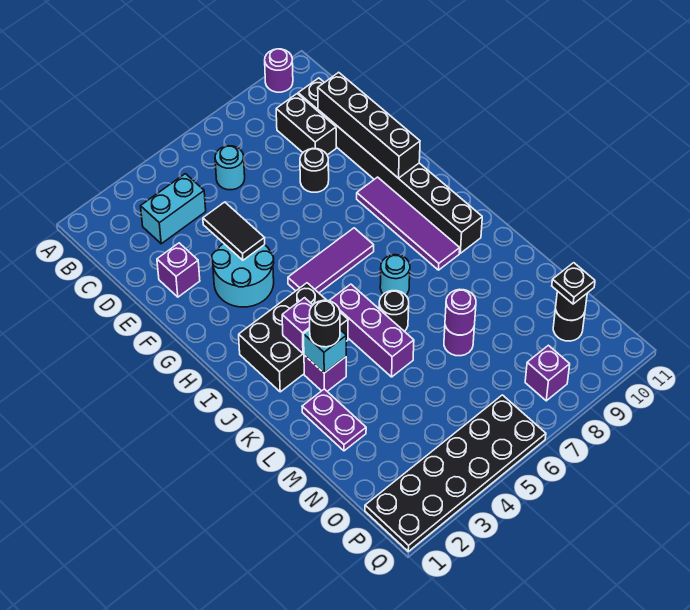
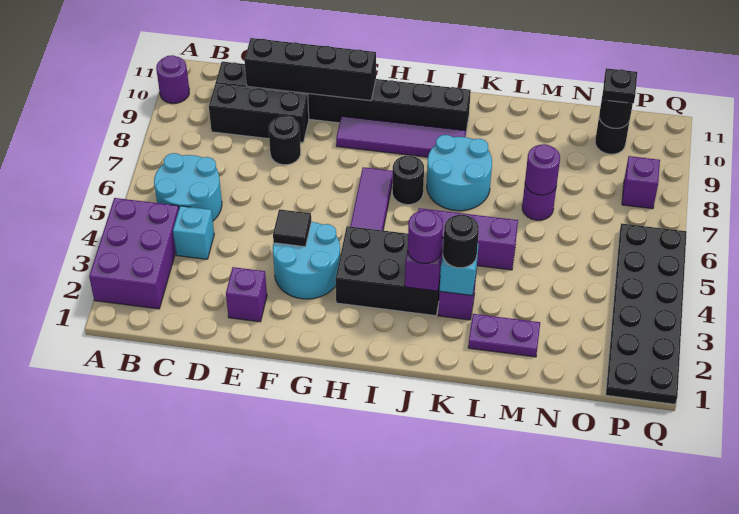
none -> purple 2x3 brick [89,198,179,309]
cyan 1x2 brick [141,174,206,244] -> cyan 1x1 brick [173,206,214,259]
cyan 1x1 round brick [215,146,245,190] -> cyan 2x2 round brick [154,153,222,221]
black 1x2 brick [276,94,336,155] -> black 1x3 brick [209,84,309,143]
black 1x2 tile [203,202,265,260] -> black 1x1 tile [273,209,311,247]
black 2x3 brick [239,283,348,392] -> black 2x3 brick turned to [336,226,444,316]
none -> purple 1x1 round brick [408,210,443,263]
cyan 1x1 round brick [380,255,410,295] -> cyan 2x2 round brick [427,135,492,211]
black 1x1 round brick [379,291,409,331] -> black 1x1 round brick moved to [392,155,424,205]

